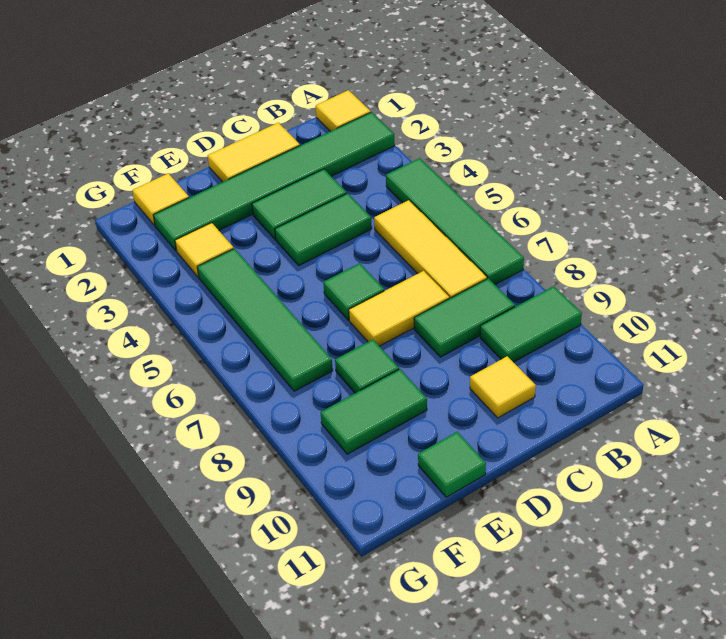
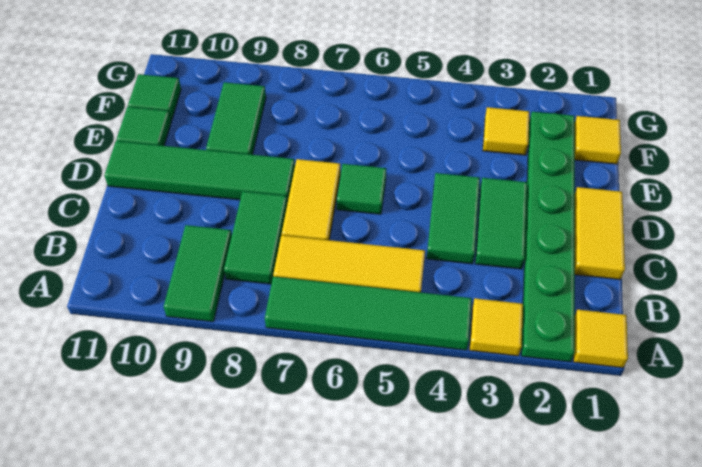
green 1x6 tile [153,112,395,251] -> green 1x6 plate [521,112,575,362]
yellow 1x1 tile [470,356,536,418] -> yellow 1x1 tile moved to [469,298,523,356]
green 1x1 tile [335,340,399,393] -> green 1x1 tile moved to [128,74,181,121]
green 1x4 tile [197,249,333,391] -> green 1x4 tile moved to [104,141,295,203]

